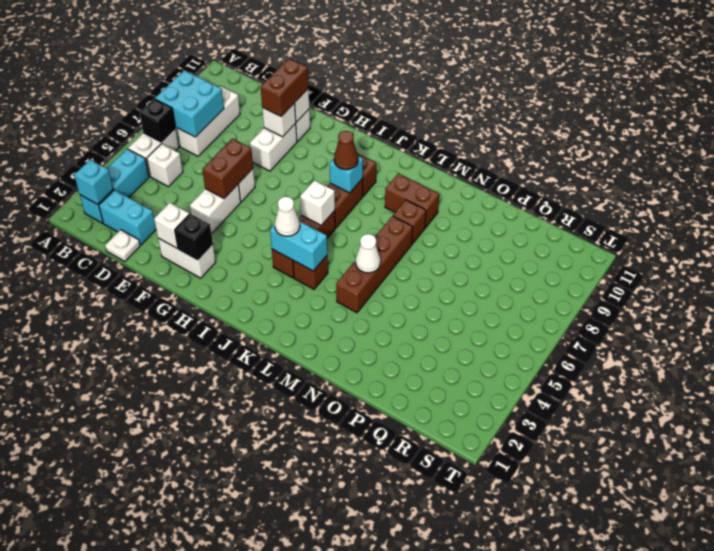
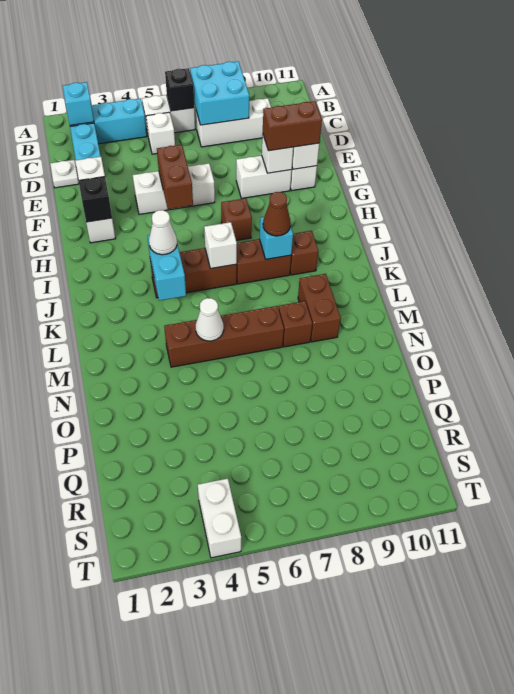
brown 1x2 brick [202,139,253,198] -> brown 1x2 brick turned to [157,145,193,209]
brown 1x1 brick [293,256,328,289] -> brown 1x1 brick moved to [221,198,252,241]
none -> white 1x2 brick [198,479,241,558]

